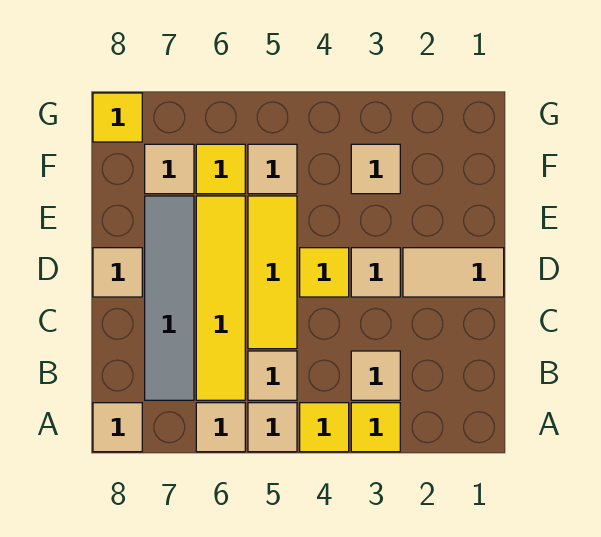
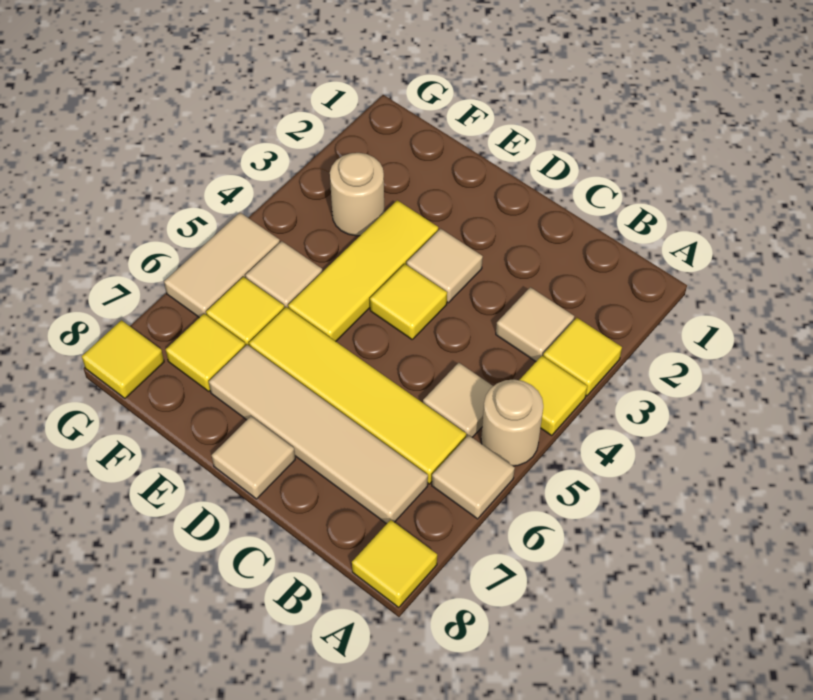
tan 1x1 tile [248,403,297,452] -> tan 1x1 round brick [481,379,543,466]
tan 1x1 tile [93,403,142,452] -> yellow 1x1 tile [352,520,437,607]
grey 1x4 tile [145,196,194,400] -> tan 1x4 tile [209,345,428,524]
yellow 1x3 tile [248,196,297,349] -> yellow 1x3 tile turned to [288,200,438,341]
tan 1x2 tile [403,248,504,297] -> tan 1x2 tile moved to [164,213,280,318]
tan 1x1 tile [351,144,400,194] -> tan 1x1 round brick [330,153,384,236]
tan 1x1 tile [145,144,194,194] -> yellow 1x1 tile [166,314,245,391]

